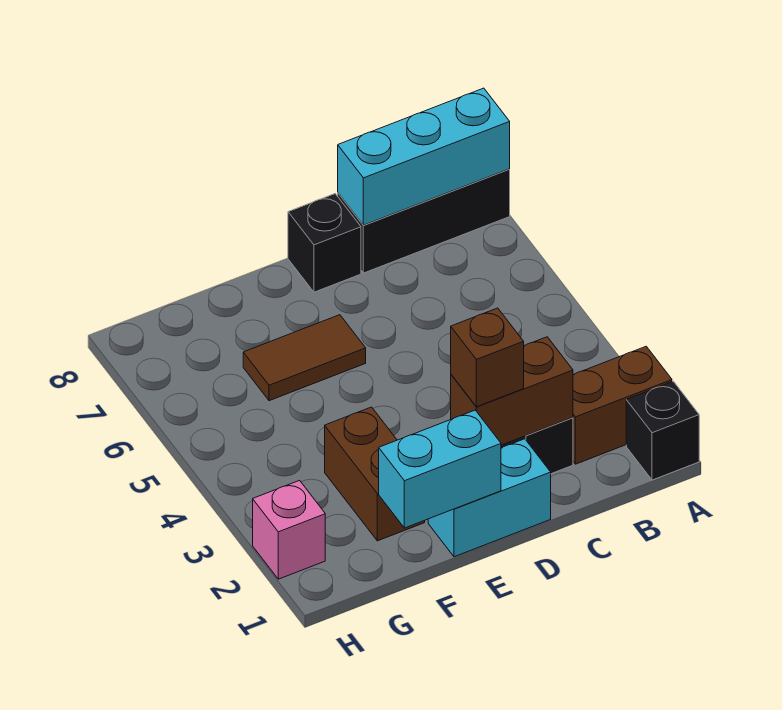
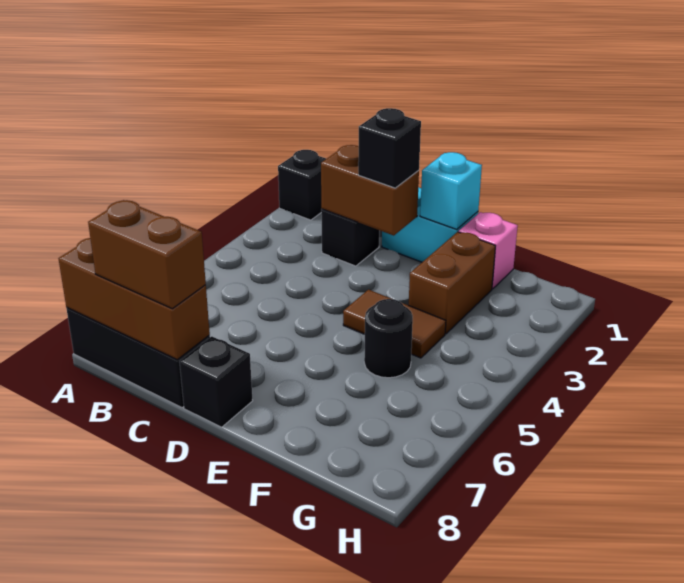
brown 1x2 brick [573,346,672,464] -> brown 1x2 brick moved to [88,200,206,309]
cyan 1x3 brick [338,88,510,225] -> brown 1x3 brick [59,238,210,359]
brown 1x1 brick [451,308,524,407] -> black 1x1 brick [358,108,421,188]
cyan 1x2 brick [379,410,501,528] -> cyan 1x1 brick [420,152,482,229]
brown 1x2 tile [243,315,366,401] -> brown 1x2 tile moved to [343,290,446,358]
none -> black 1x1 round brick [364,299,413,378]
pink 1x1 brick [253,481,325,579] -> pink 1x1 brick moved to [459,212,518,289]

